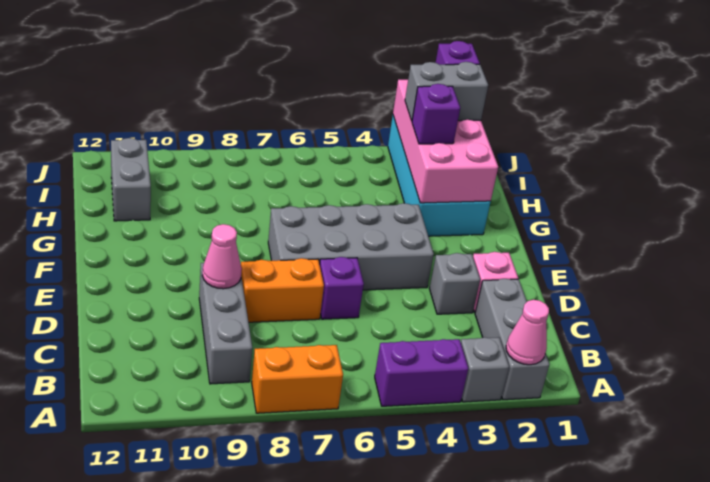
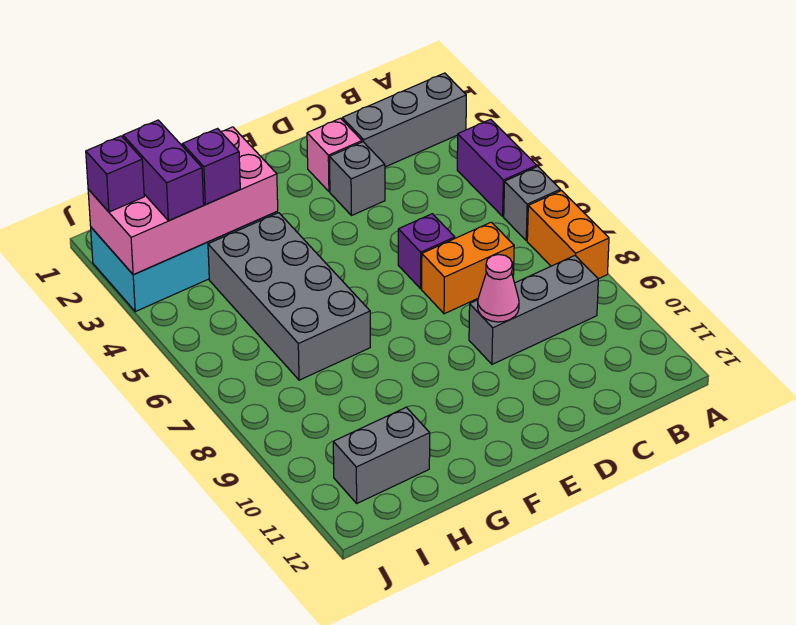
pink 1x1 cone [506,300,549,365] -> none
grey 1x1 brick [461,337,509,402] -> grey 1x1 brick moved to [504,167,560,241]
orange 1x2 brick [241,258,324,322] -> orange 1x2 brick turned to [422,222,514,314]
grey 2x4 brick [268,203,434,290] -> grey 2x4 brick moved to [208,213,370,380]
grey 1x2 brick [405,62,488,121] -> purple 1x2 brick [123,120,204,221]

